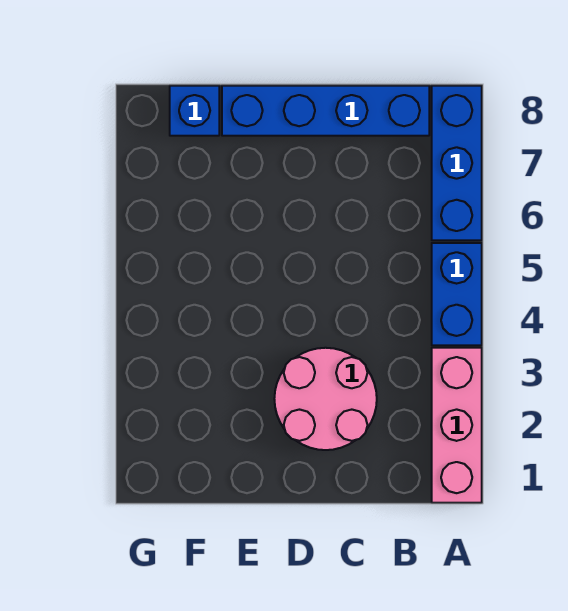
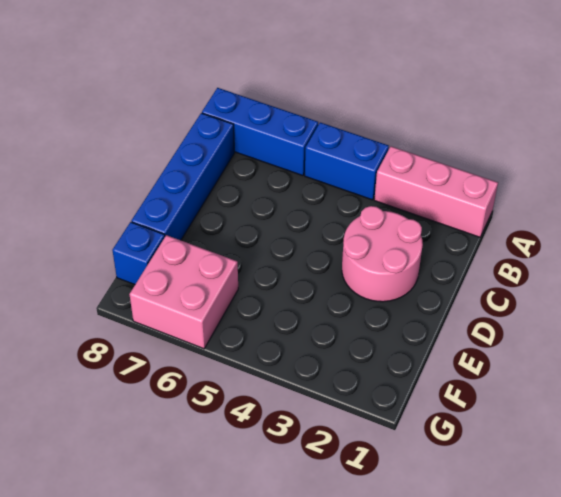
none -> pink 2x2 brick [129,235,238,349]

